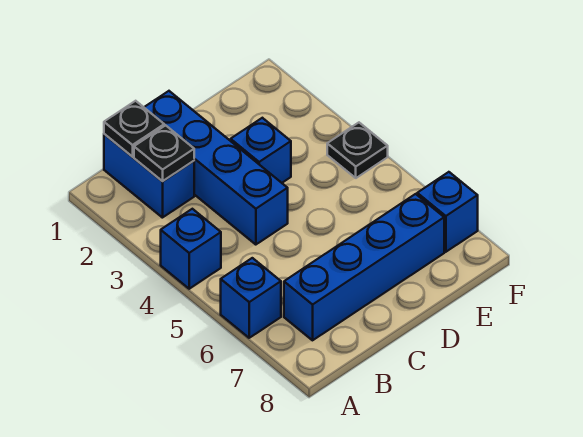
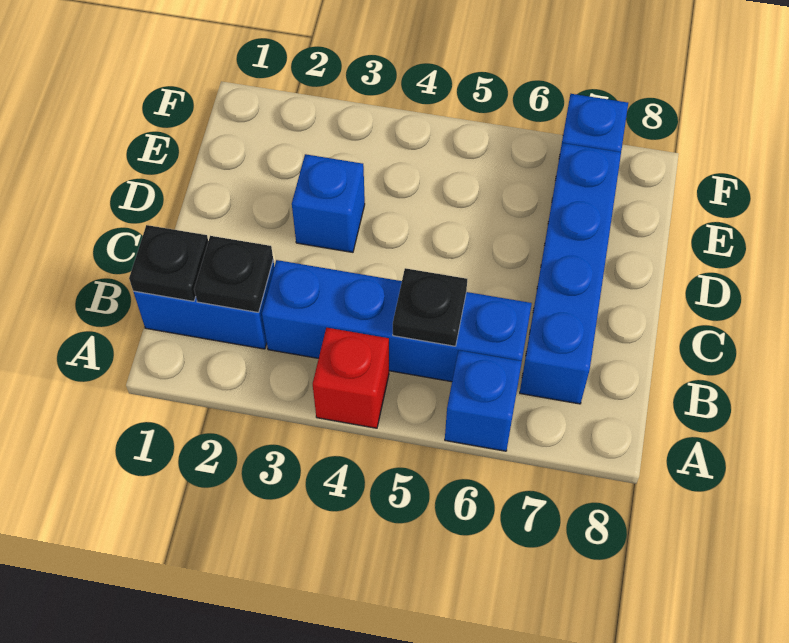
blue 1x1 brick [161,209,221,289] -> red 1x1 brick [313,328,389,428]
blue 1x4 brick [144,91,288,245] -> blue 1x4 brick moved to [262,260,532,382]
black 1x1 plate [327,123,388,178] -> black 1x1 plate moved to [393,268,467,346]

